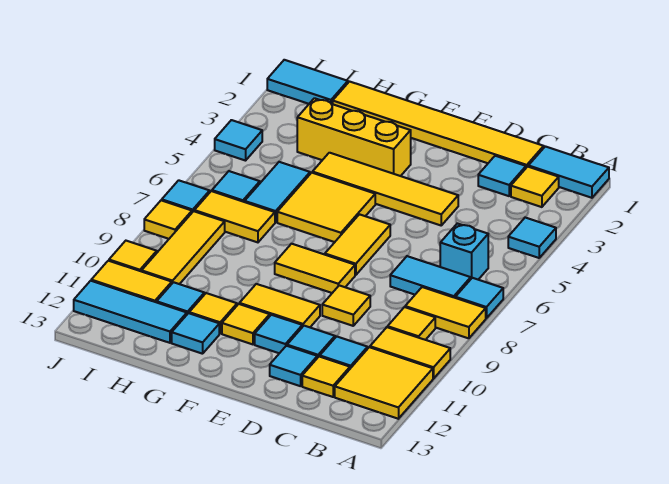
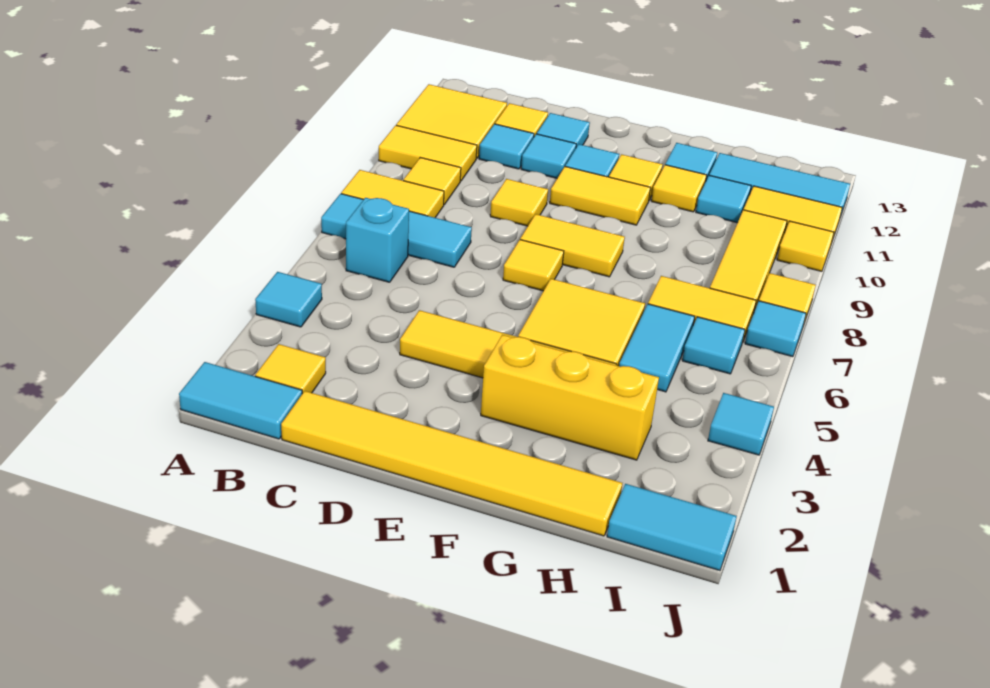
cyan 1x1 tile [478,156,526,196] -> none
yellow 1x2 tile [325,214,390,275] -> yellow 1x1 tile [503,240,564,291]

